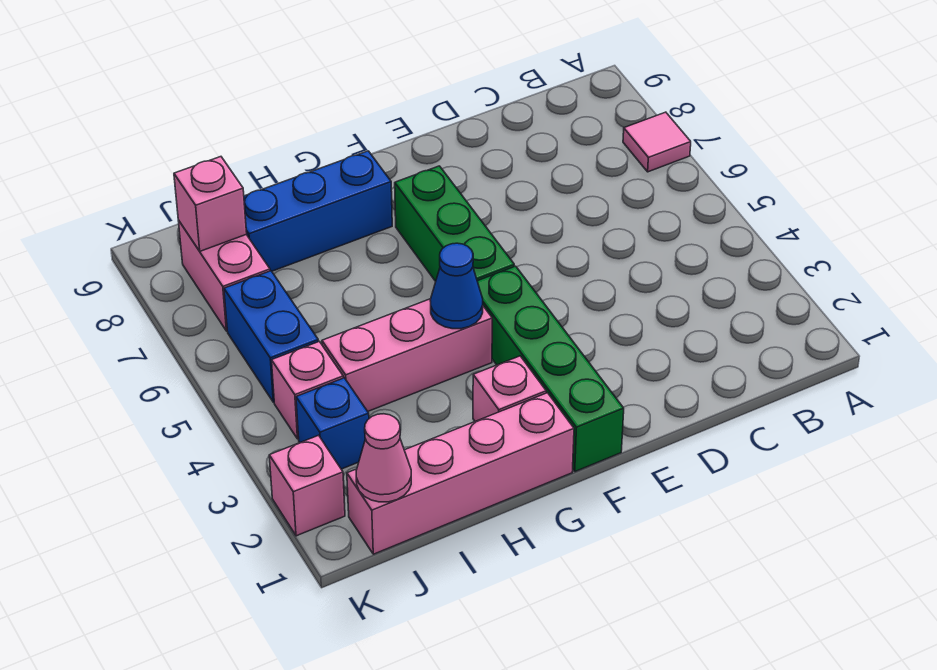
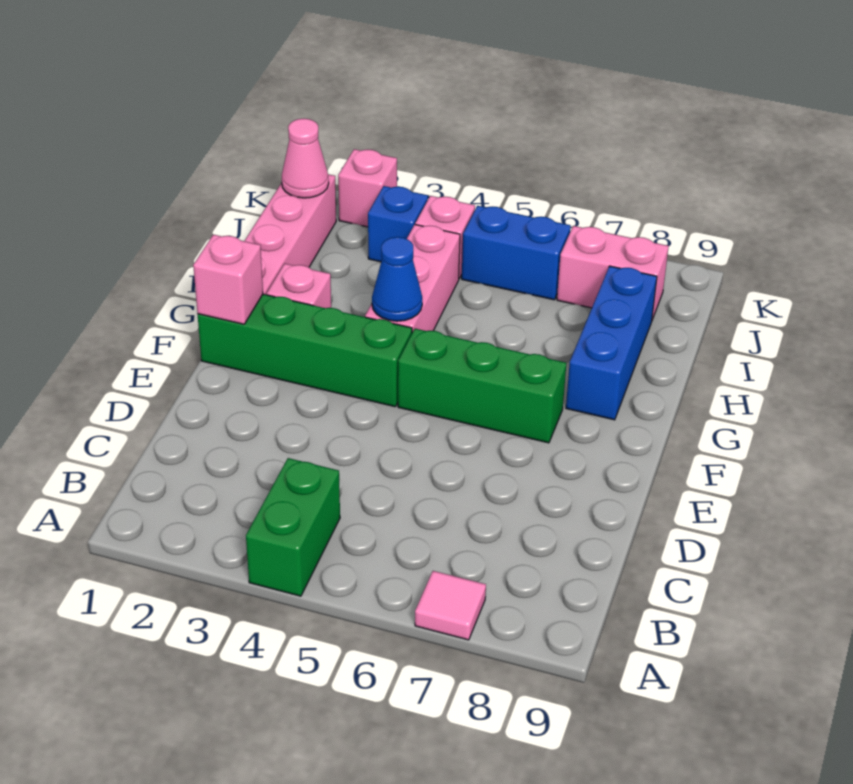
none -> green 1x2 brick [246,458,340,596]
pink 1x1 brick [174,157,247,251] -> pink 1x1 brick moved to [193,235,263,324]

